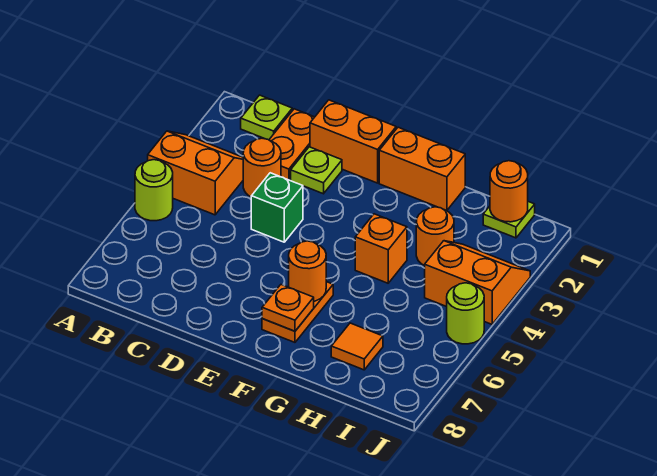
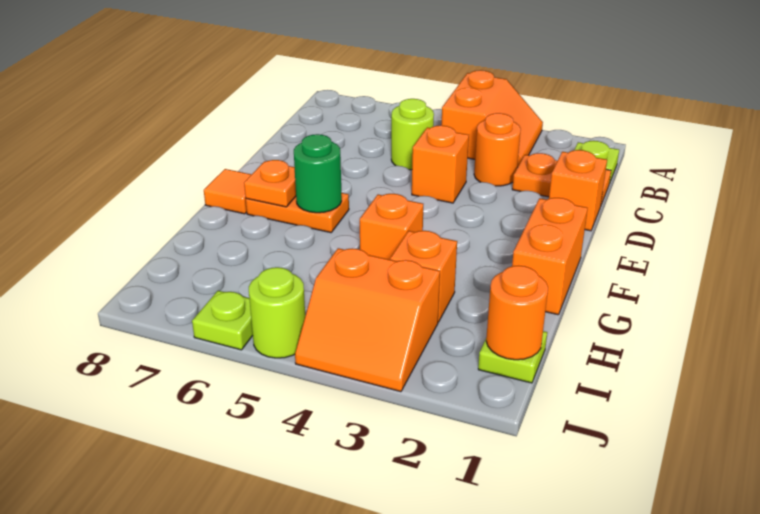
lime 1x1 round brick [135,160,173,221] -> lime 1x1 round brick moved to [391,99,434,170]
orange 1x2 brick [310,100,396,183] -> orange 1x1 brick [549,150,607,231]
lime 1x1 plate [291,147,342,194] -> lime 1x1 plate moved to [192,291,253,350]
green 1x1 brick [251,173,303,242] -> orange 1x1 brick [412,126,469,203]
orange 1x1 round brick [289,241,326,301] -> green 1x1 round brick [294,134,342,213]
orange 1x1 round brick [416,207,454,266] -> orange 1x1 brick [390,231,457,322]
orange 1x1 tile [331,323,383,370] -> orange 1x1 tile moved to [204,169,252,214]
orange 2x2 slope [425,241,530,324] -> orange 2x2 slope turned to [295,248,440,392]

